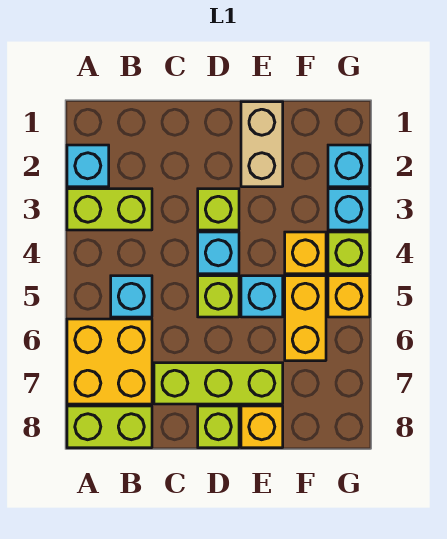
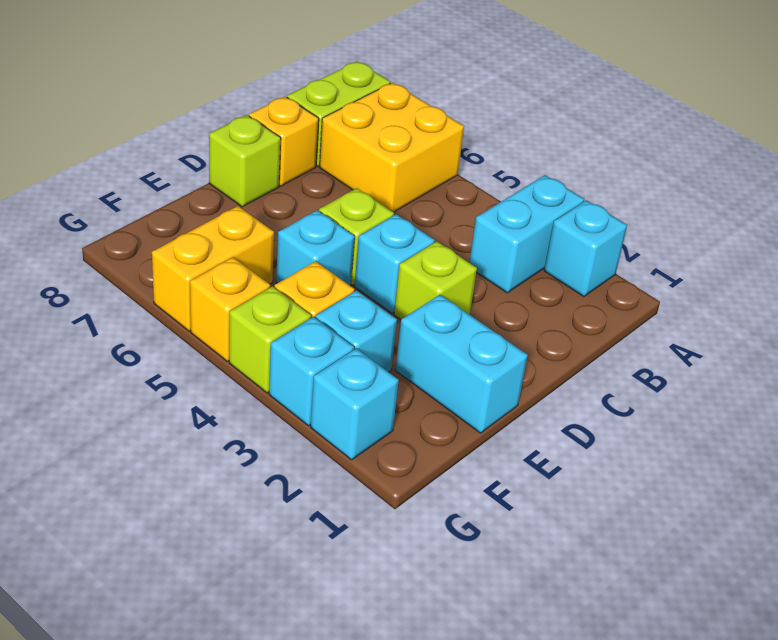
lime 1x2 brick [67,189,152,230] -> cyan 1x2 brick [469,175,584,293]
cyan 1x1 brick [111,276,152,317] -> cyan 1x1 brick moved to [316,291,397,372]
lime 1x3 brick [154,363,283,404] -> none
tan 1x2 brick [241,102,283,187] -> cyan 1x2 brick [395,295,528,433]
yellow 1x1 brick [241,406,283,448] -> yellow 1x1 brick moved to [249,97,319,186]
yellow 1x2 brick [285,276,326,361] -> yellow 1x2 brick turned to [152,206,274,331]

